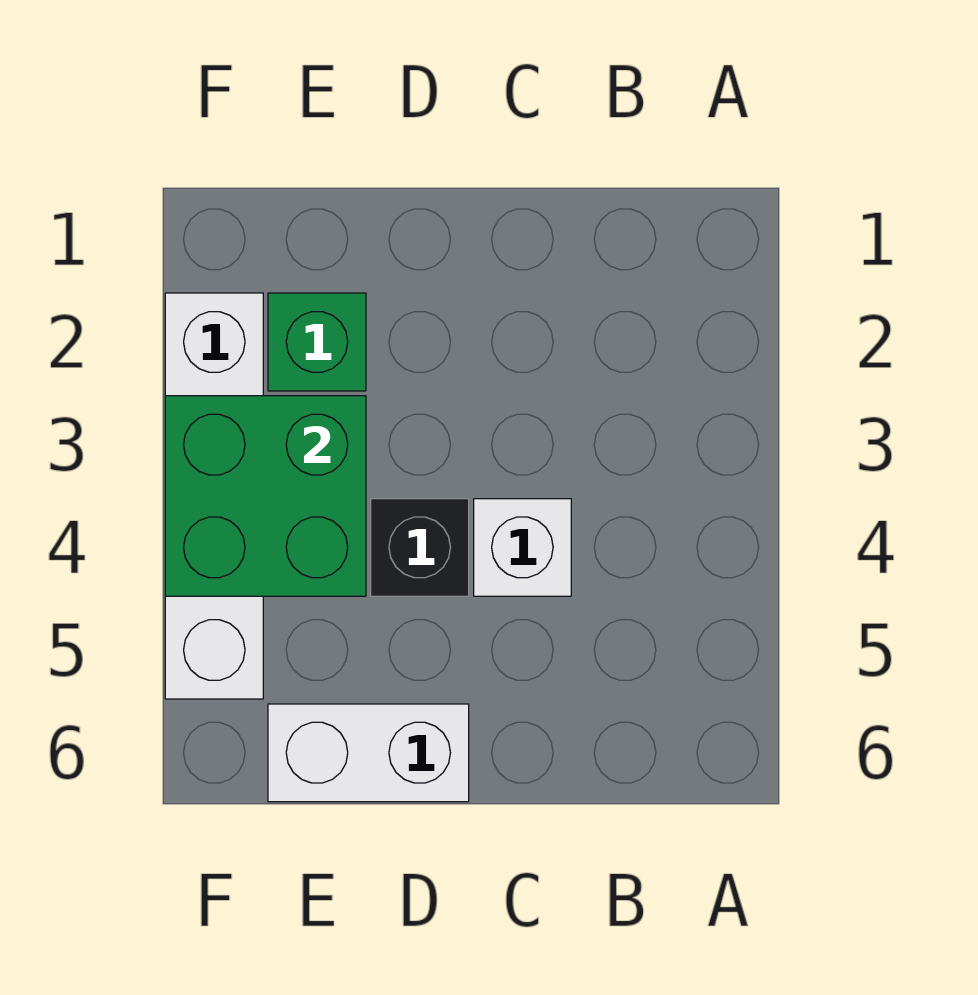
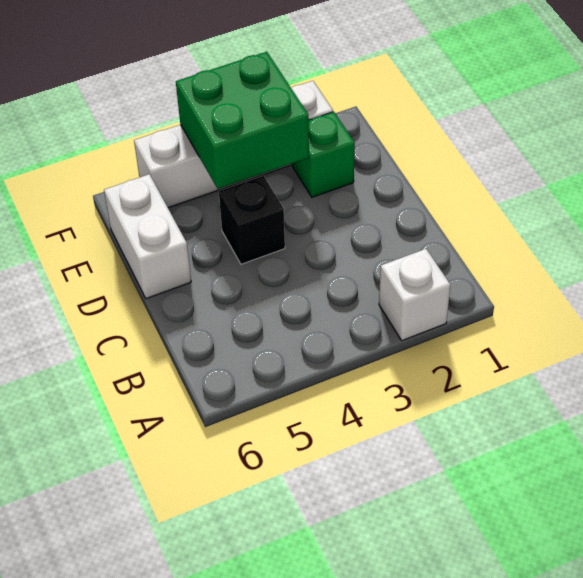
white 1x1 brick [474,499,571,596] -> white 1x1 brick moved to [379,249,450,341]

